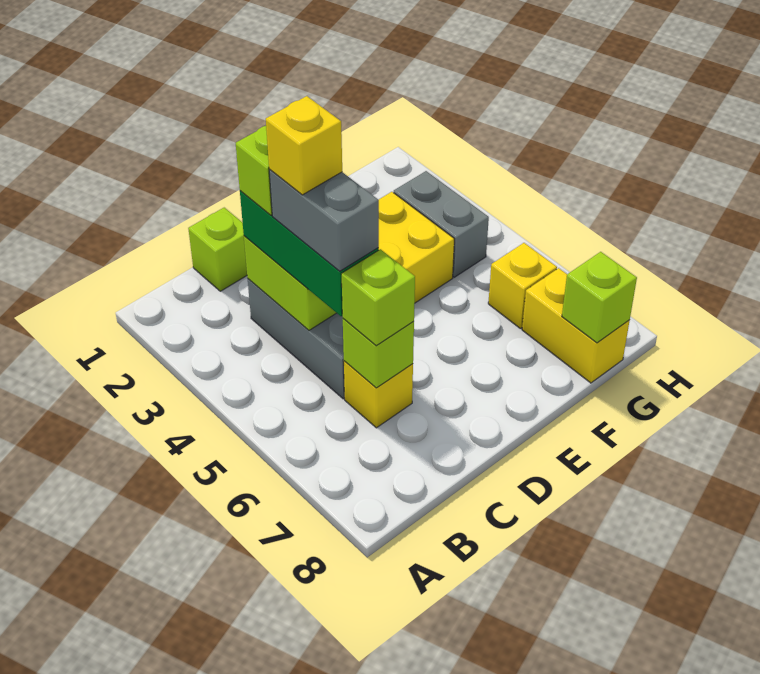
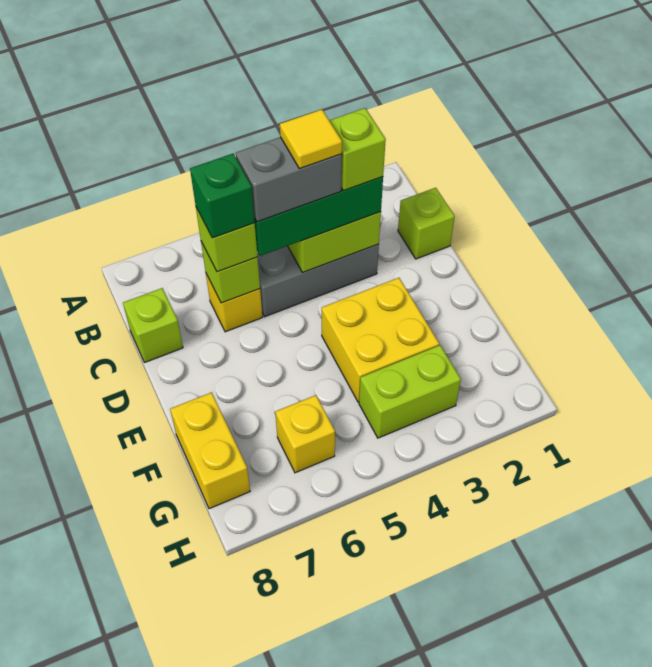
yellow 1x1 brick [266,96,342,195] -> yellow 1x1 tile [280,109,342,169]
none -> green 1x1 brick [190,154,255,238]
grey 1x2 brick [394,171,489,277] -> lime 1x2 brick [359,345,461,438]
yellow 1x2 brick [522,268,630,383] -> yellow 1x2 brick turned to [170,392,250,509]
lime 1x1 brick [562,252,637,343] -> lime 1x1 brick moved to [123,288,183,363]

